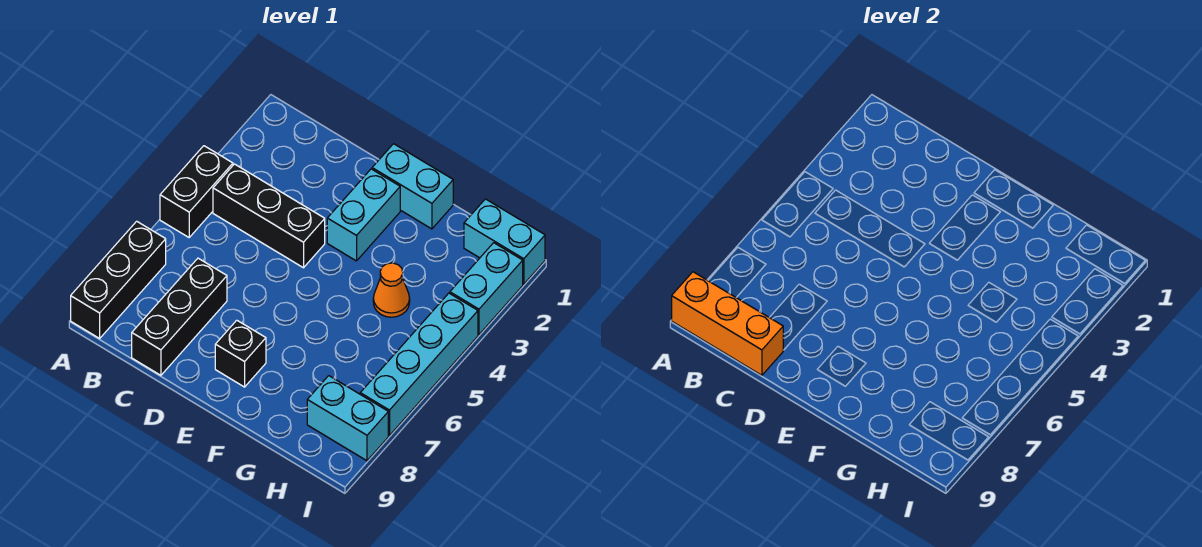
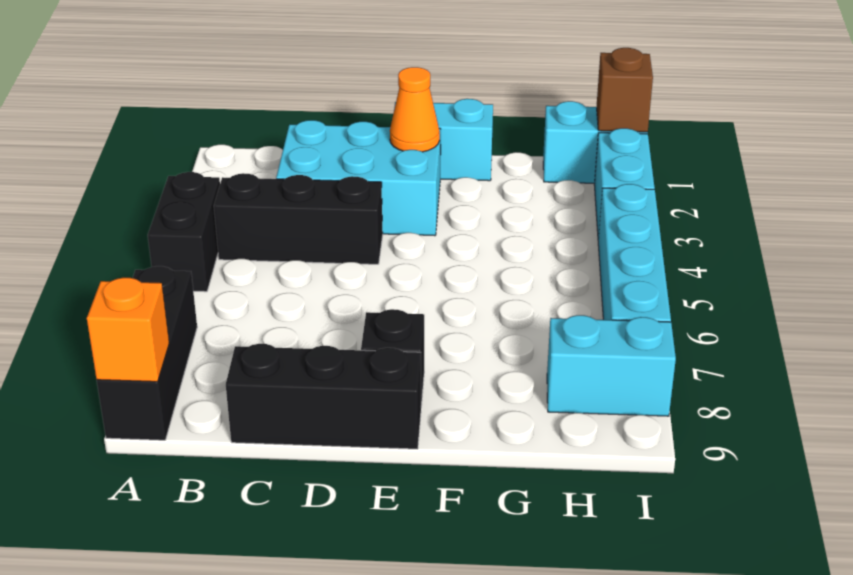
orange 1x3 brick [672,272,783,375] -> orange 1x1 brick [87,278,169,382]
black 1x3 brick [132,258,227,375] -> black 1x3 brick turned to [226,344,421,449]
cyan 1x2 brick [327,169,400,261] -> cyan 2x3 brick [276,120,441,236]
orange 1x1 cone [373,263,410,317] -> orange 1x1 cone moved to [390,67,440,152]
none -> brown 1x1 brick [597,48,653,132]

